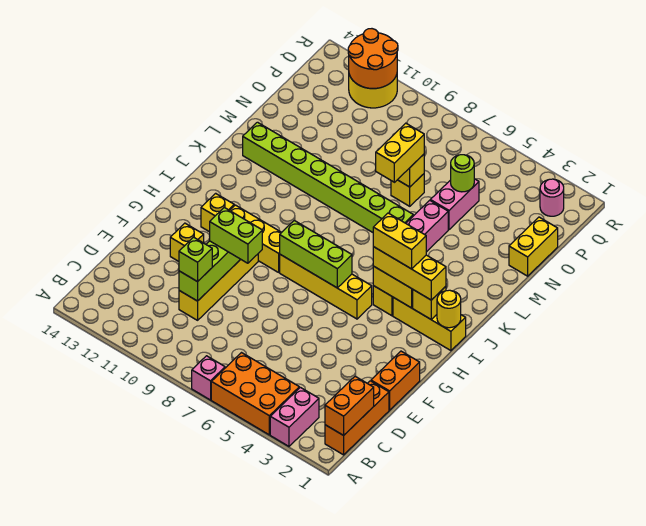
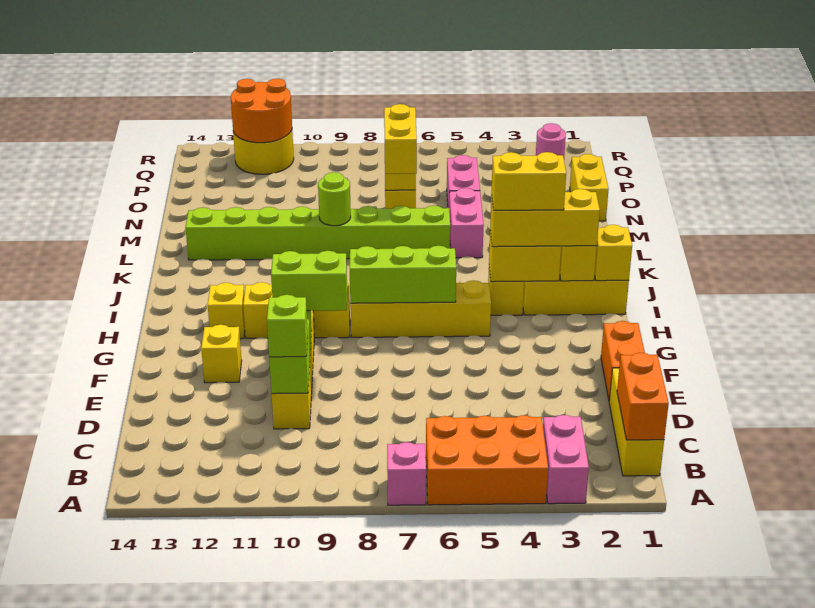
orange 1x3 brick [325,381,389,455] -> yellow 1x3 brick [609,368,664,476]
yellow 1x1 round brick [437,290,461,328] -> yellow 1x1 brick [595,225,632,281]
lime 1x1 round brick [451,155,474,192] -> lime 1x1 round brick moved to [318,172,351,226]

